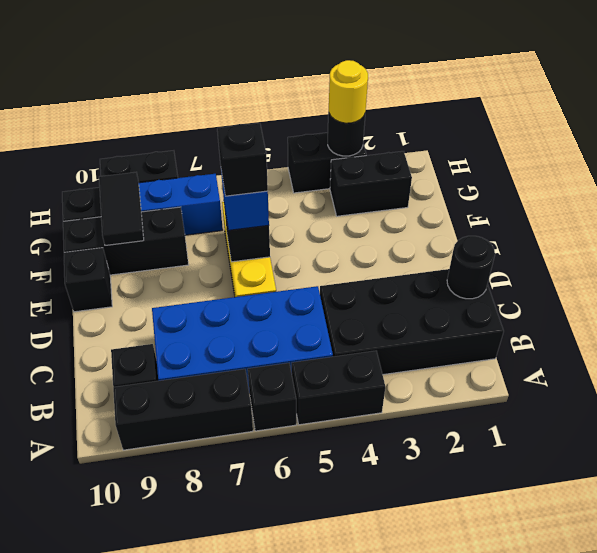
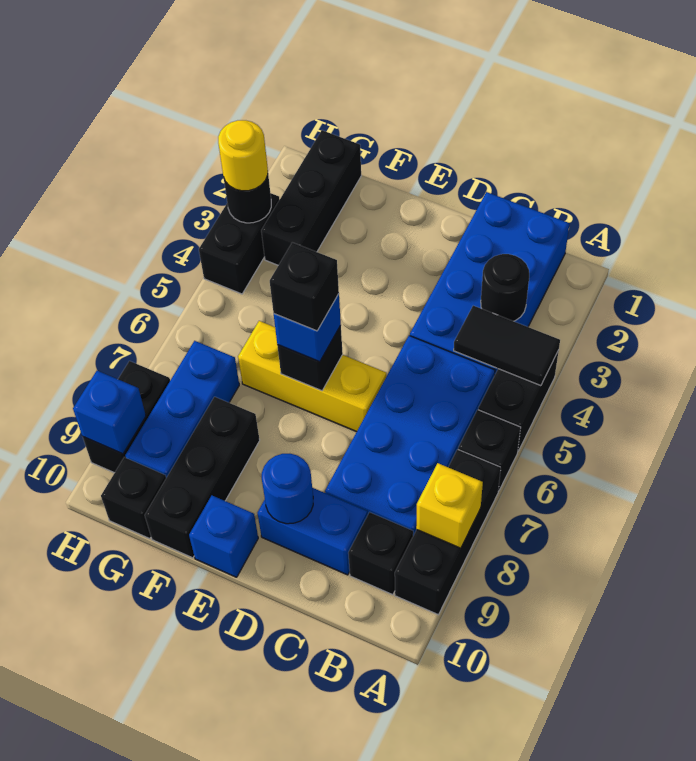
none -> yellow 1x1 brick [416,463,483,548]
black 2x4 brick [320,269,504,375] -> blue 2x4 brick [410,192,570,374]
black 1x1 round brick [447,236,495,299] -> black 1x1 round brick moved to [481,254,529,321]
none -> blue 1x2 brick [258,488,367,575]
none -> blue 1x1 round brick [262,454,313,524]
black 1x1 brick [64,248,112,312] -> blue 1x1 brick [189,496,258,577]
black 1x2 tile [99,172,144,245] -> black 1x2 tile moved to [454,306,560,386]
black 1x2 brick [330,151,412,216] -> black 1x3 brick [261,130,361,265]
none -> blue 1x1 brick [73,371,146,454]

